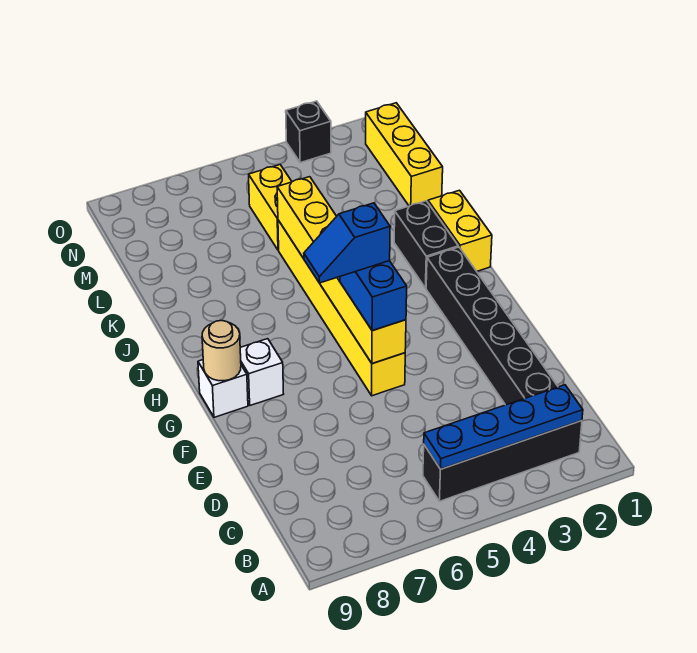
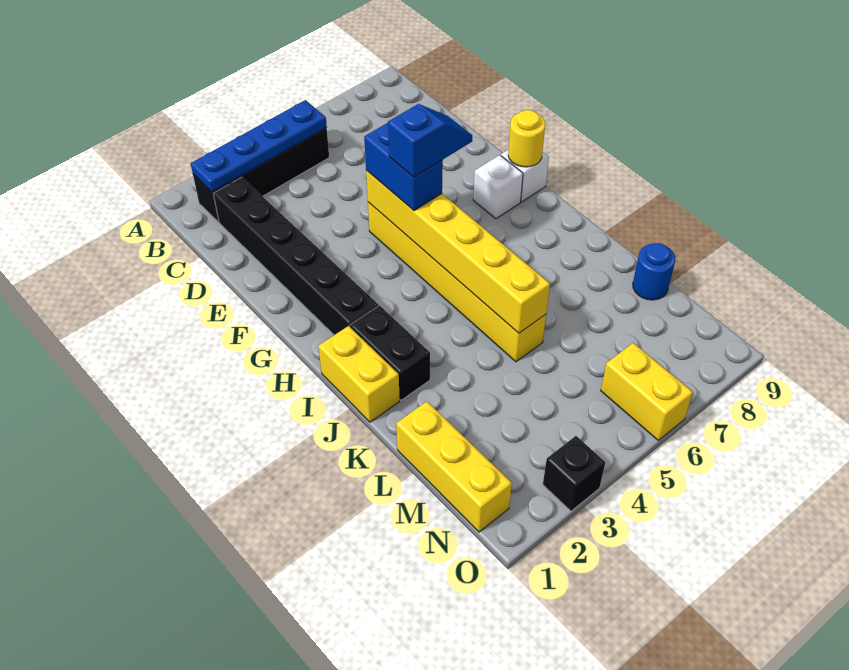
tan 1x1 round brick [202,321,241,381] -> yellow 1x1 round brick [508,110,545,167]
yellow 1x2 brick [249,165,292,250] -> yellow 1x2 brick moved to [601,343,693,440]
none -> blue 1x1 round brick [633,243,675,300]

